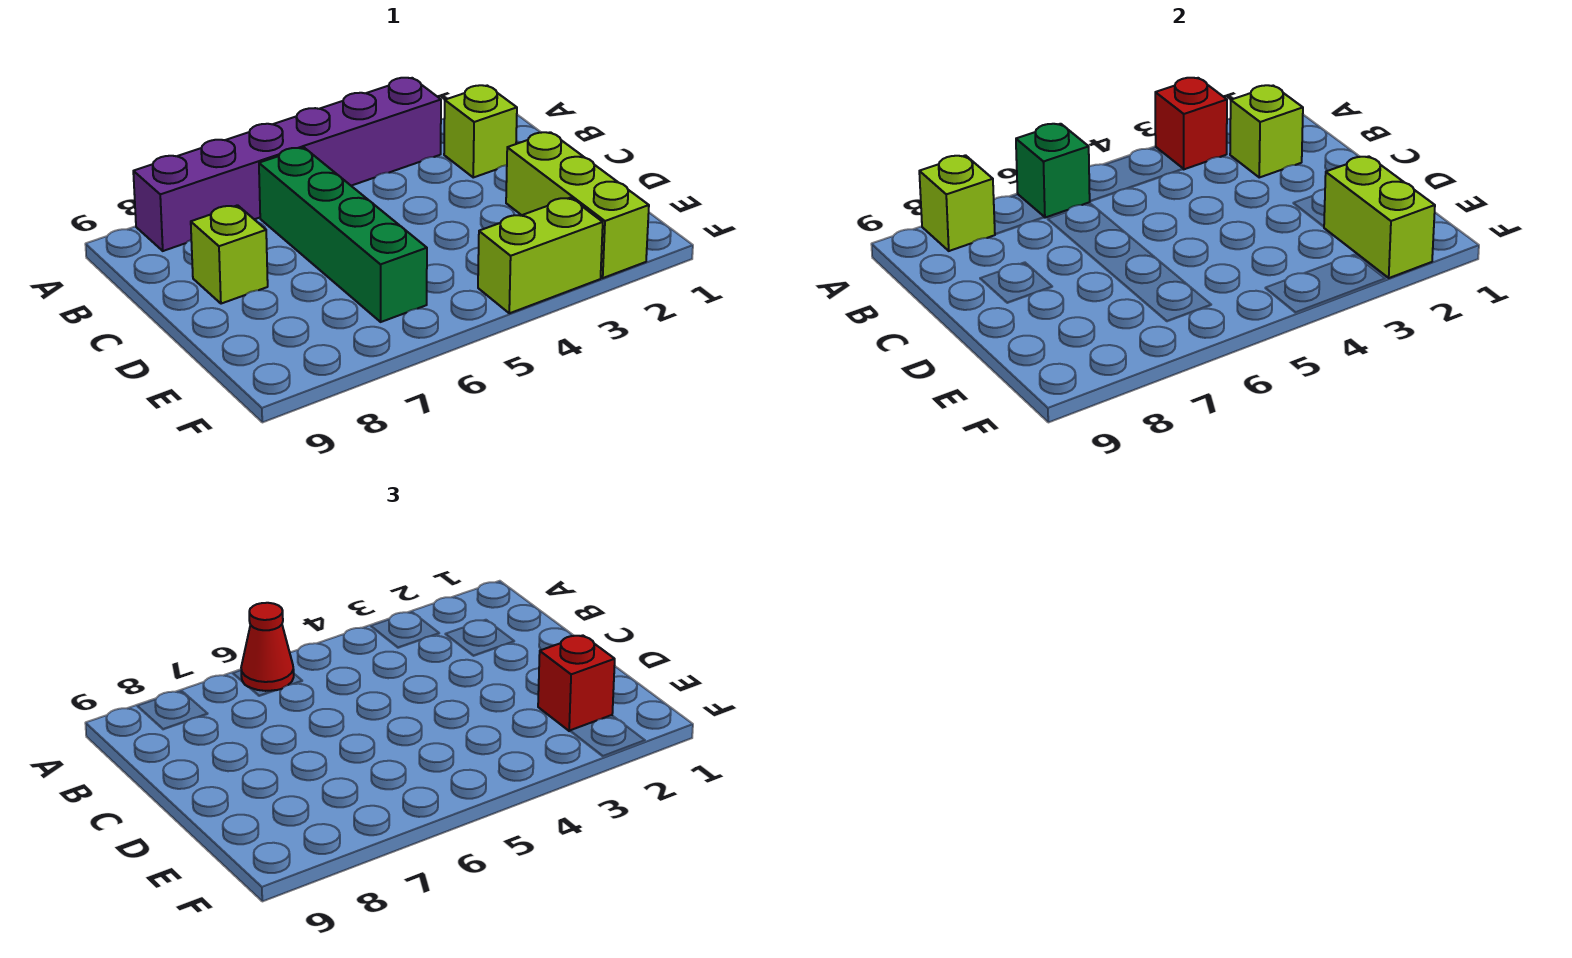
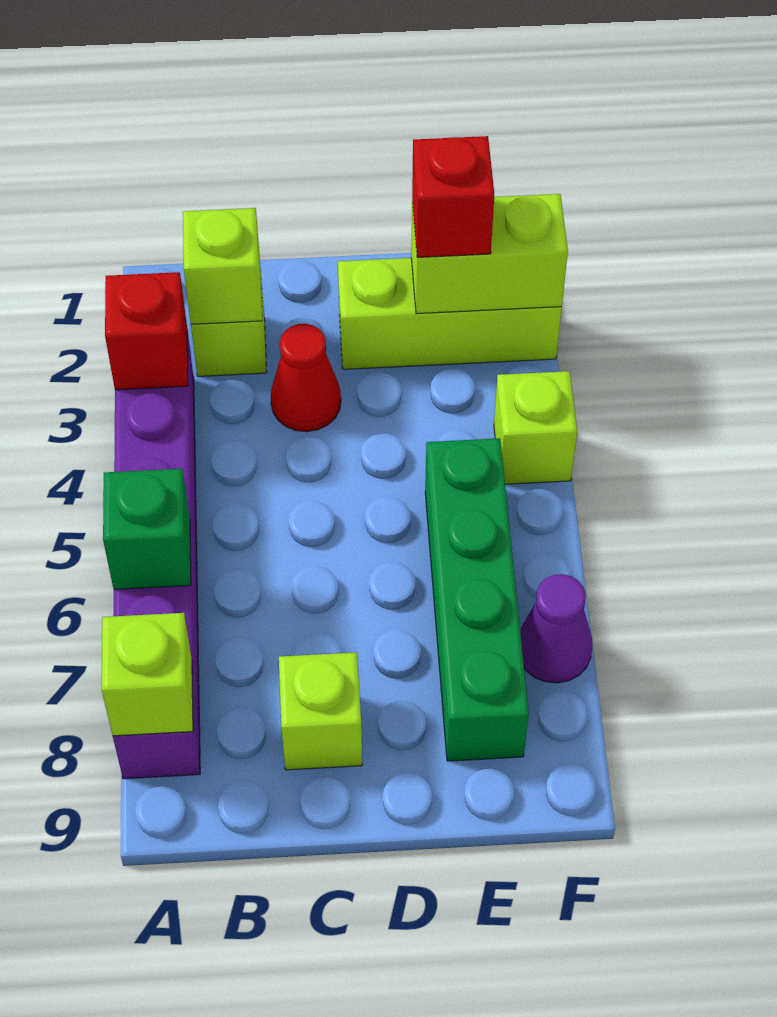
red 1x1 cone [241,603,294,691] -> red 1x1 cone moved to [271,324,341,432]
green 1x4 brick [259,148,427,322] -> green 1x4 brick turned to [425,438,529,761]
lime 1x2 brick [478,198,603,313] -> lime 1x1 brick [494,371,577,484]
none -> purple 1x1 cone [520,574,592,683]

